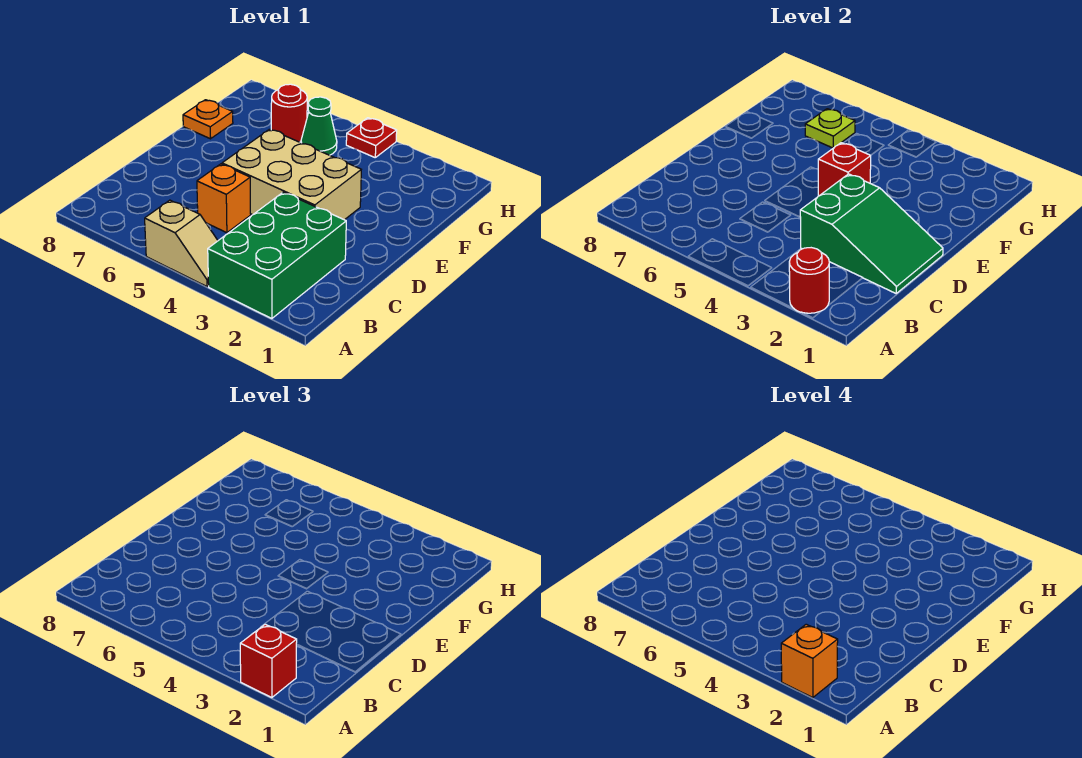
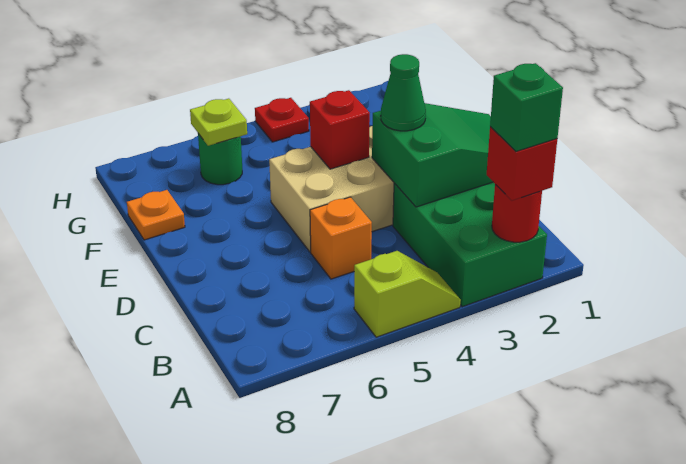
orange 1x1 brick [781,624,838,698] -> green 1x1 brick [490,63,563,152]
tan 1x2 slope [145,200,218,286] -> lime 1x2 slope [354,251,461,337]
green 1x1 cone [301,97,337,155] -> green 1x1 cone moved to [381,54,426,131]
red 1x1 round brick [271,84,307,142] -> green 1x1 round brick [198,134,242,185]

